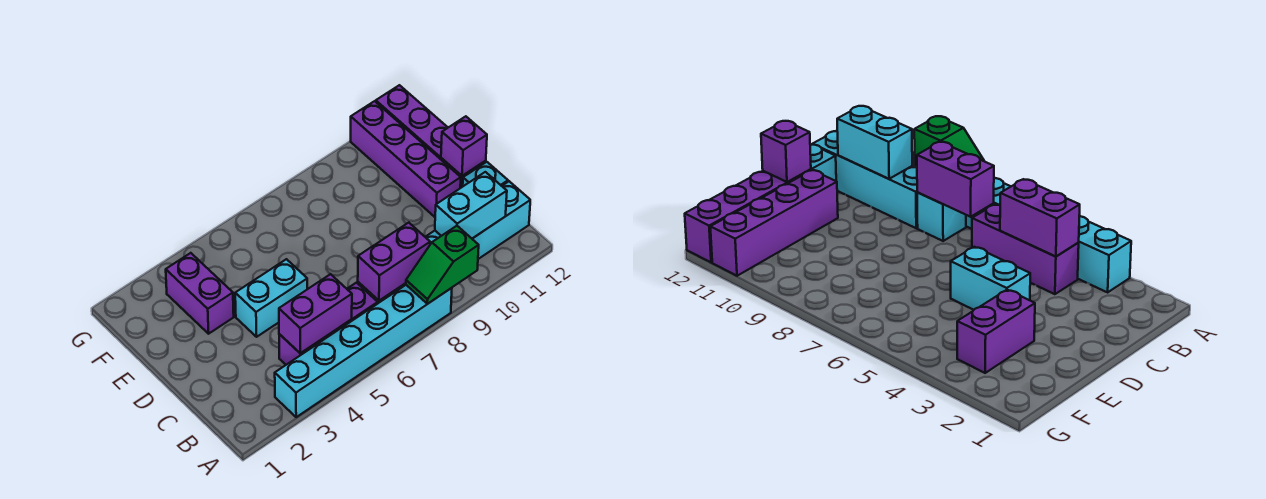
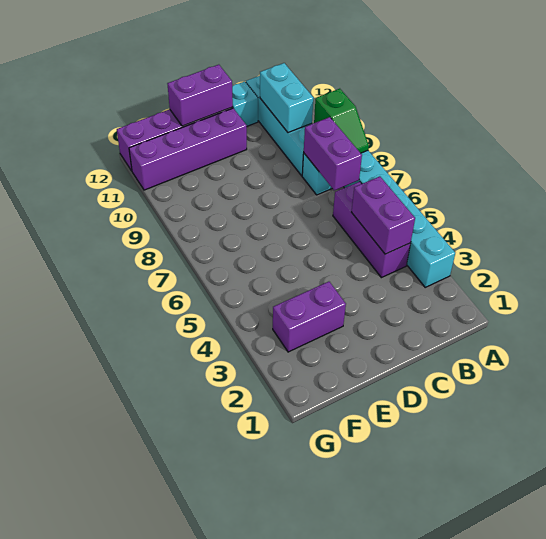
cyan 1x2 brick [235,259,307,337] -> none
purple 1x1 brick [441,116,487,176] -> purple 1x2 brick [167,65,233,126]

